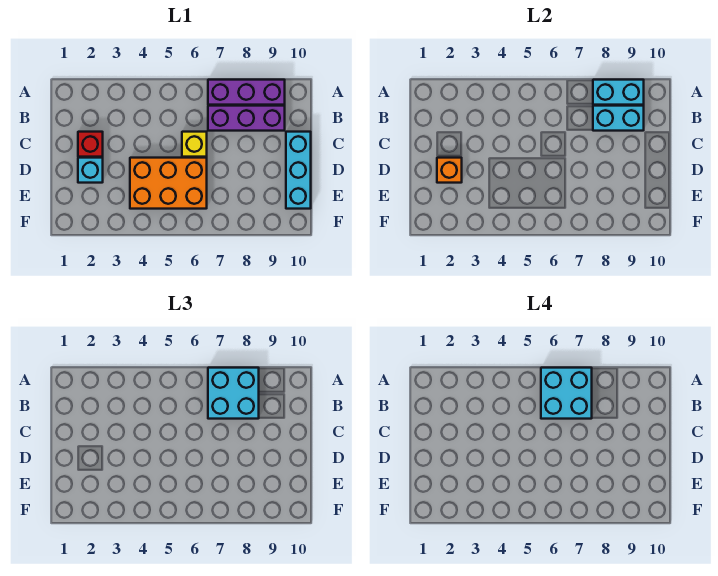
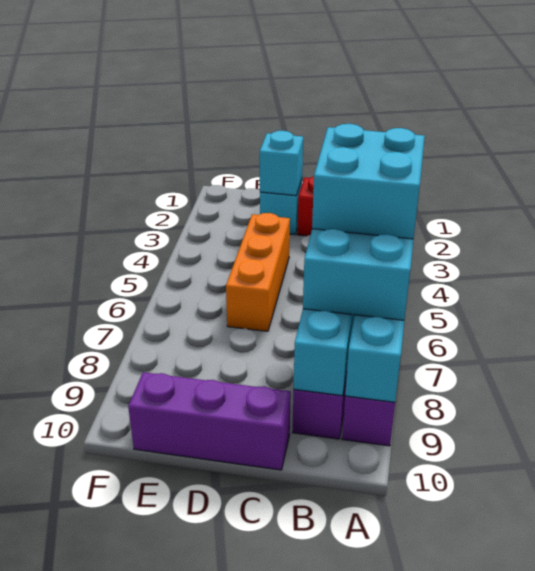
yellow 1x1 brick [182,132,207,157] -> none
cyan 1x3 brick [286,132,311,209] -> purple 1x3 brick [128,372,291,470]
orange 1x1 brick [437,158,462,183] -> cyan 1x1 brick [260,131,303,196]
orange 2x3 brick [130,158,207,209] -> orange 1x3 brick [226,213,290,331]

